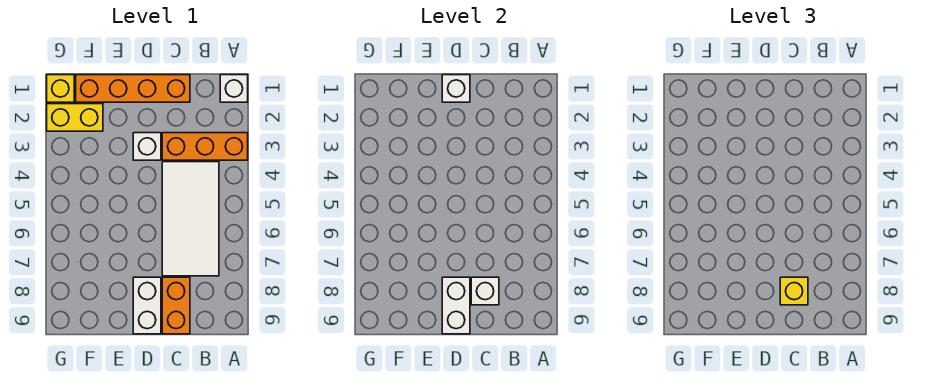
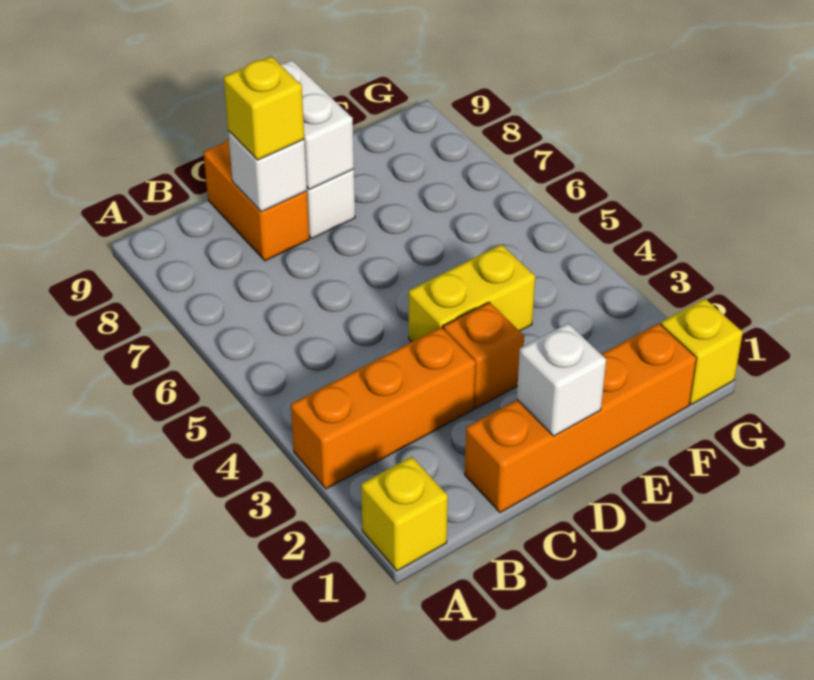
white 1x1 brick [220,75,248,102] -> yellow 1x1 brick [361,457,448,571]
white 2x4 tile [162,162,219,276] -> none
white 1x1 brick [133,133,161,160] -> orange 1x1 brick [443,302,524,408]
yellow 1x2 brick [47,104,103,131] -> yellow 1x2 brick moved to [409,244,535,342]

